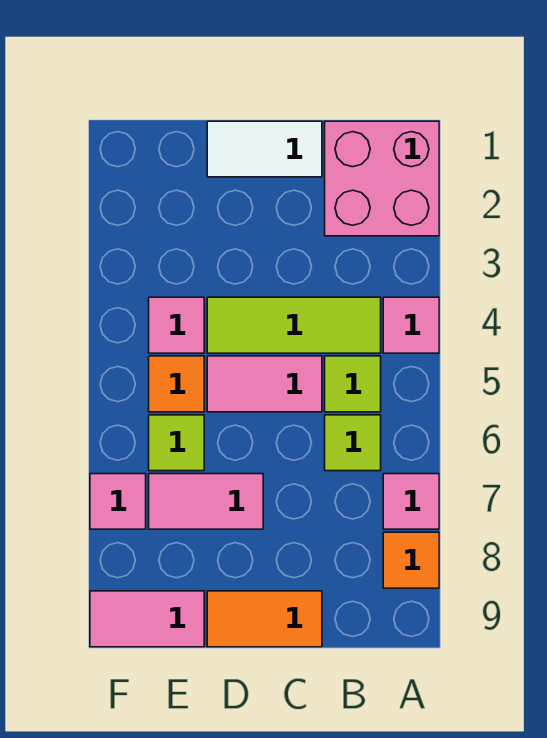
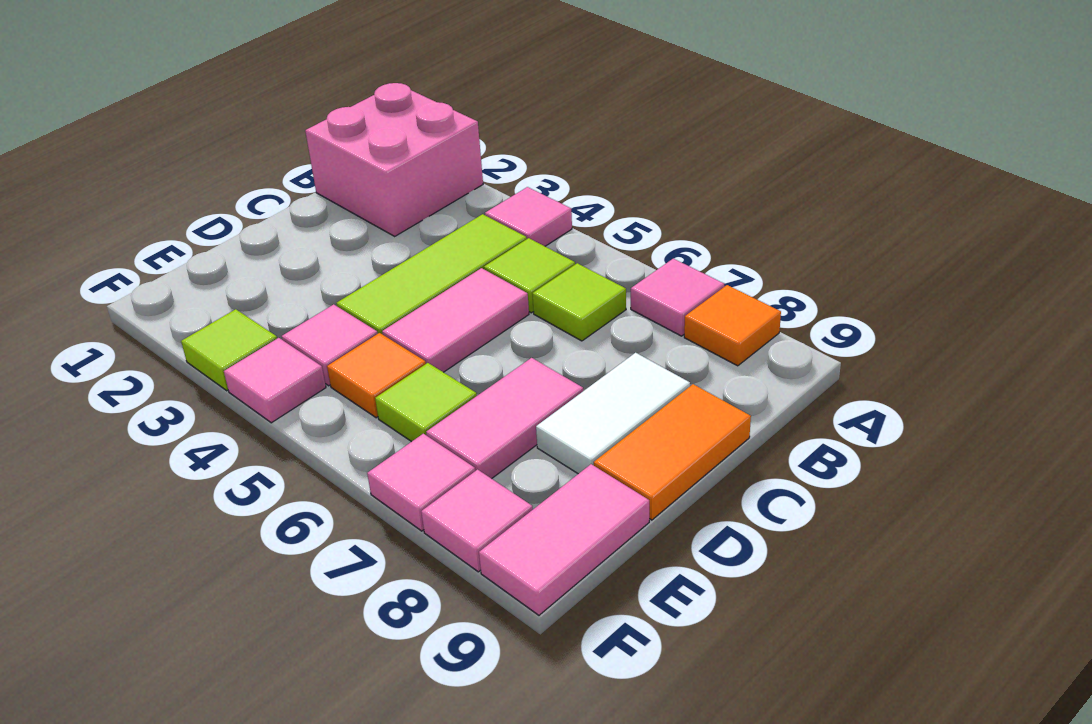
white 1x2 tile [207,121,322,177] -> white 1x2 tile moved to [536,353,690,474]
none -> lime 1x1 tile [181,309,277,391]
none -> pink 1x1 tile [224,338,326,423]
none -> pink 1x1 tile [421,470,533,572]

